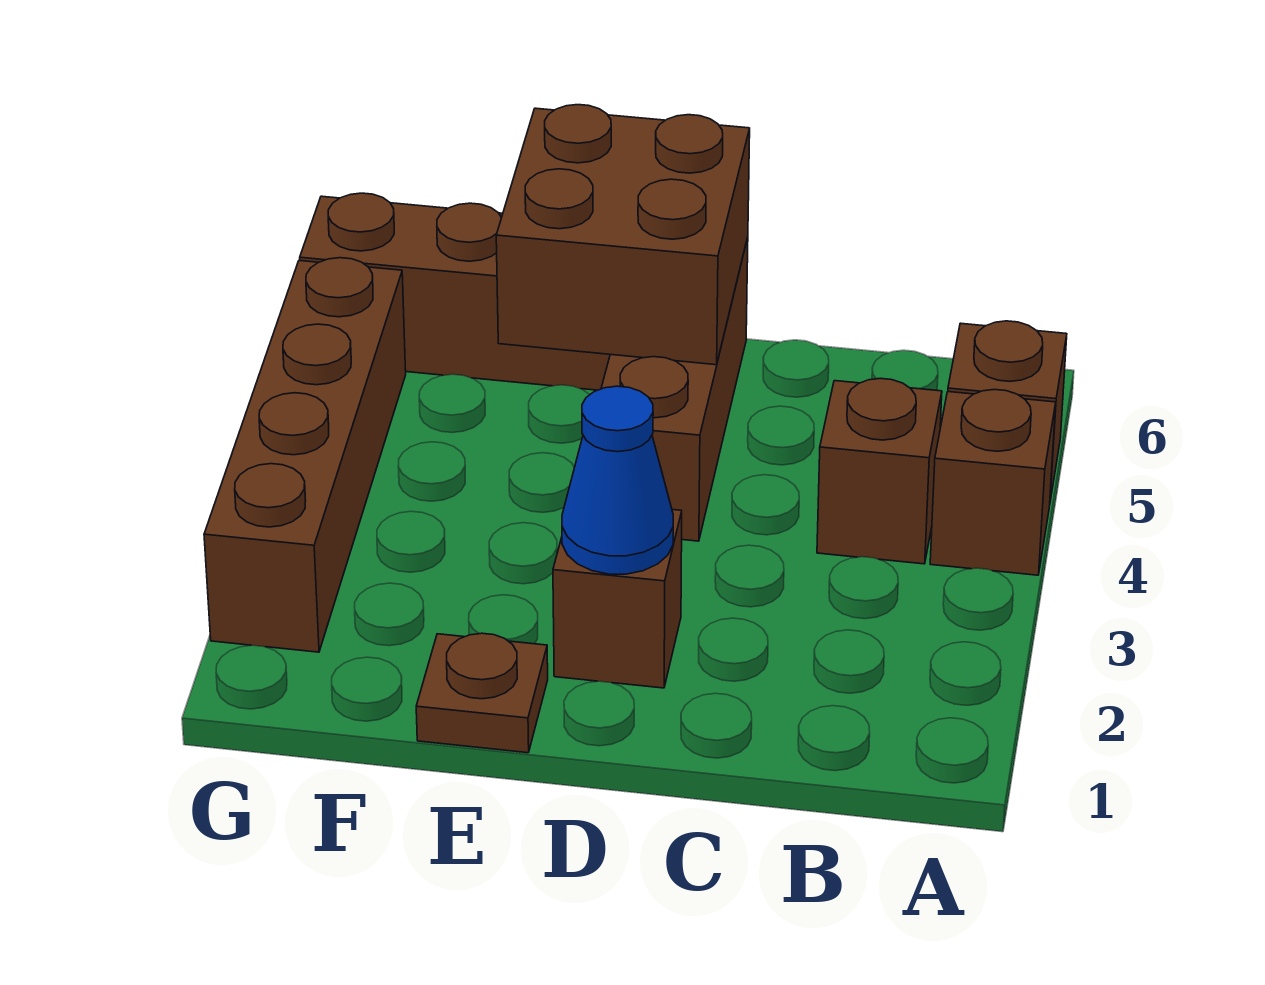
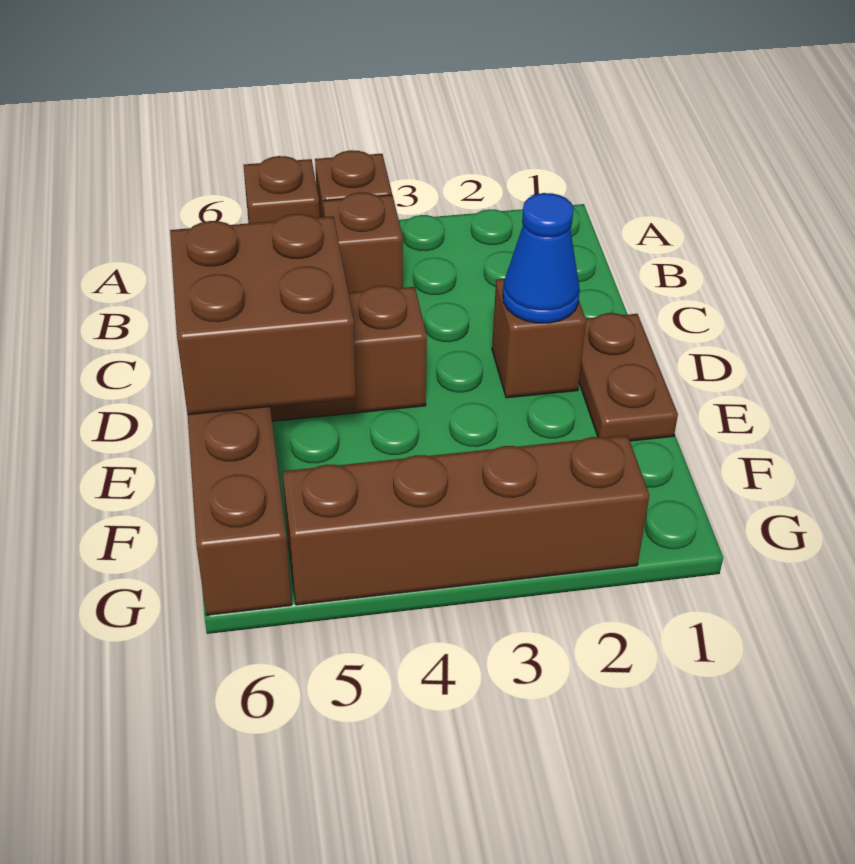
brown 1x1 plate [416,633,548,753] -> brown 1x2 plate [579,313,678,441]

